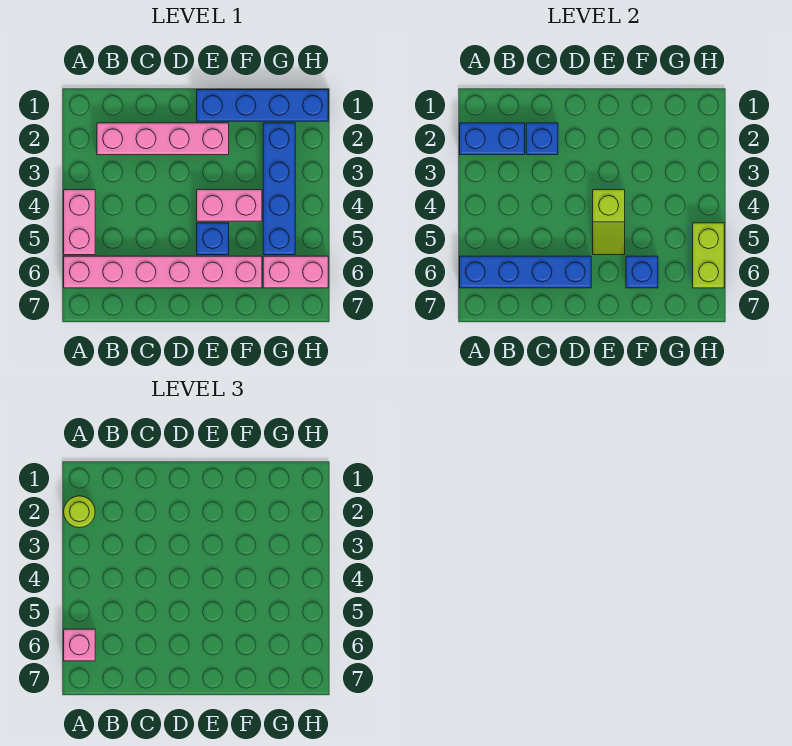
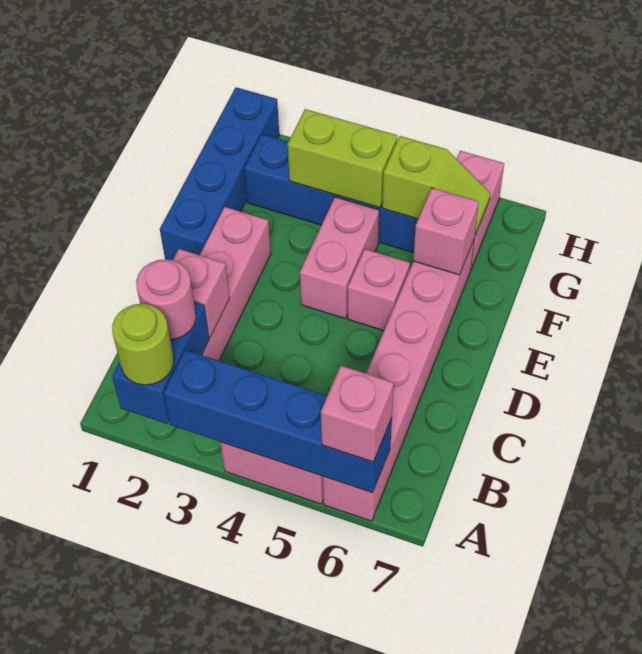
blue 1x4 brick [460,256,591,288] -> blue 1x4 brick turned to [163,350,392,493]
none -> pink 1x1 round brick [136,259,196,340]
blue 1x1 brick [526,123,558,155] -> pink 1x1 brick [173,249,230,337]
lime 1x2 slope [593,190,625,255] -> lime 1x2 slope moved to [382,136,490,235]
blue 1x1 brick [197,223,229,255] -> pink 1x1 brick [348,249,410,331]
blue 1x1 brick [626,256,658,288] -> pink 1x1 brick [413,188,479,275]
lime 1x2 brick [693,223,724,288] -> lime 1x2 brick moved to [288,109,397,208]

